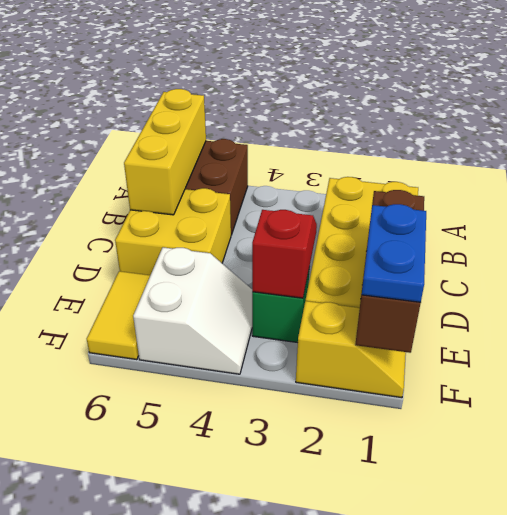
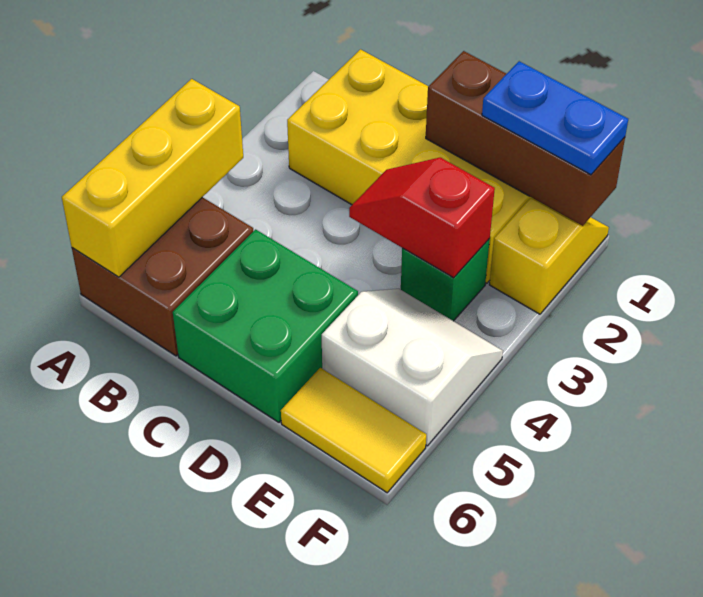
yellow 1x3 brick [124,89,206,215] -> yellow 1x3 brick turned to [62,79,243,277]
yellow 2x2 brick [115,188,231,275] -> green 2x2 brick [173,229,358,422]

